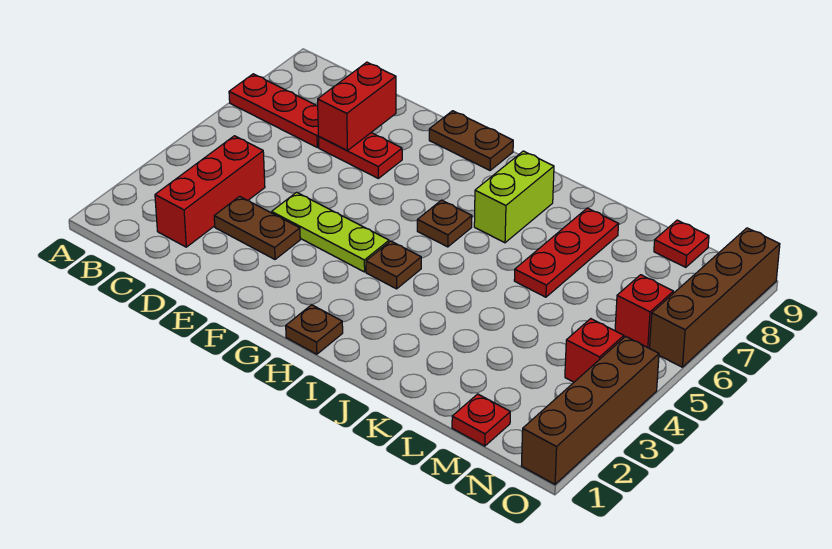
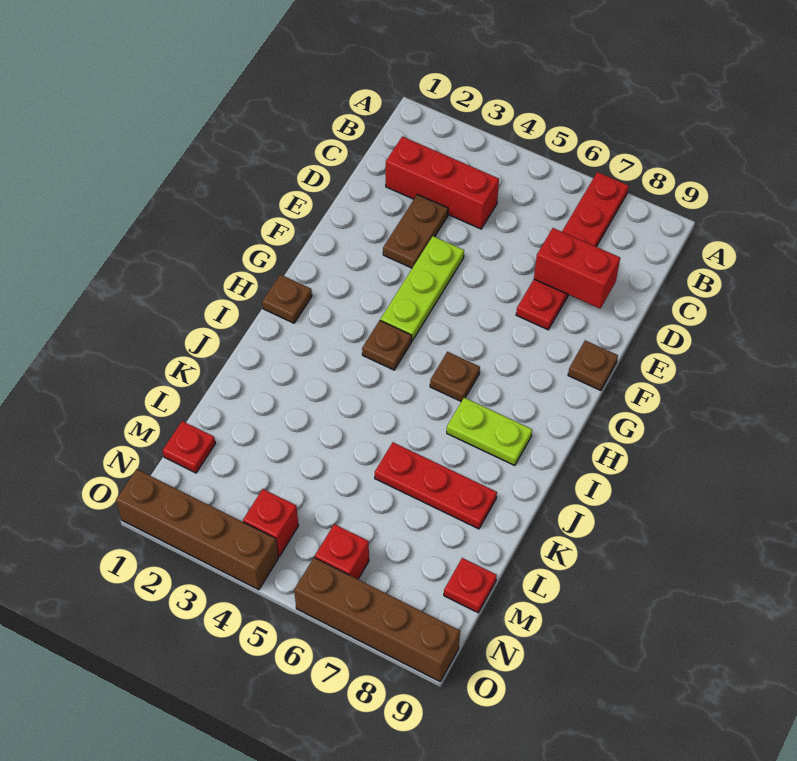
brown 1x2 plate [429,111,513,170] -> brown 1x1 plate [568,340,618,390]
lime 1x2 brick [474,151,554,243] -> lime 1x2 plate [447,398,532,466]

